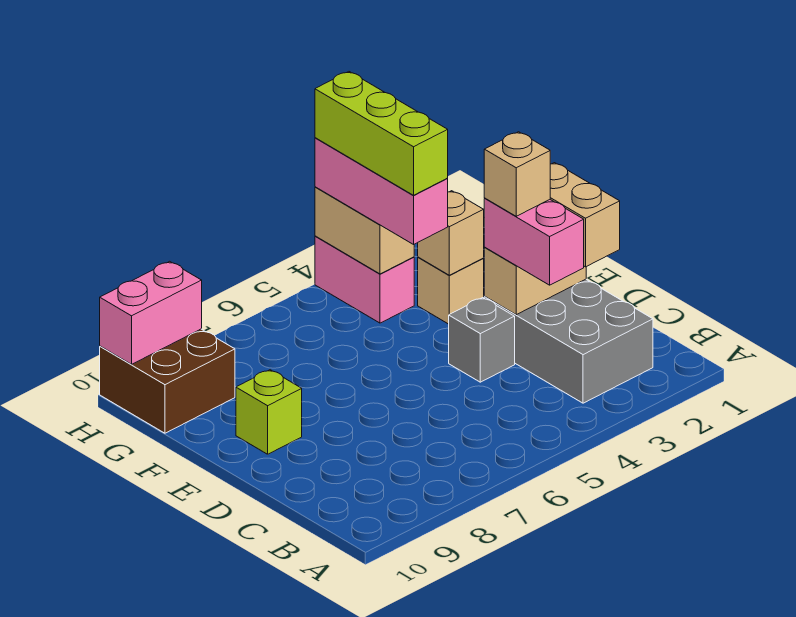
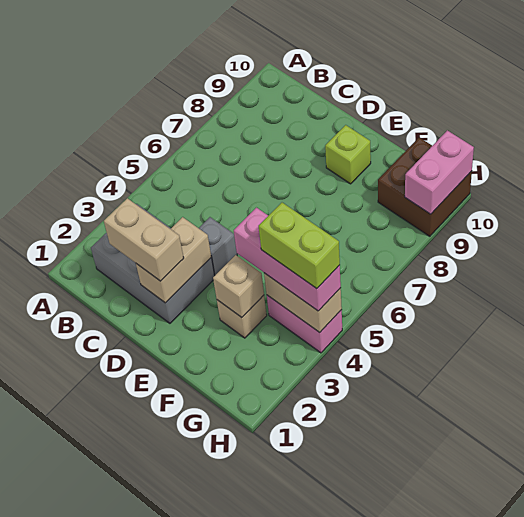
pink 1x2 brick [484,198,584,285] -> none
tan 1x1 brick [484,132,550,216] -> none
lime 1x3 brick [315,72,448,195] -> lime 1x2 brick [259,203,340,289]

